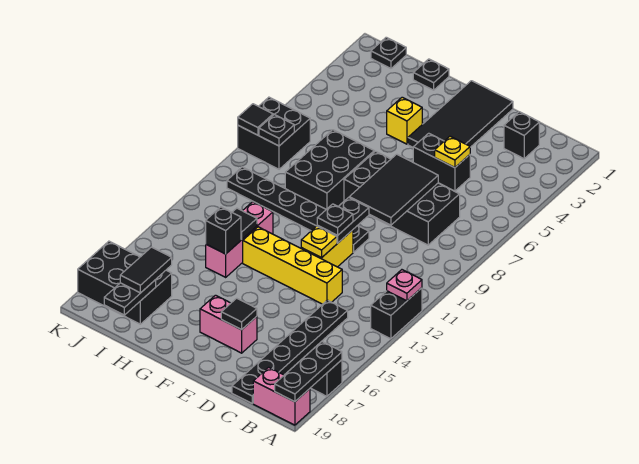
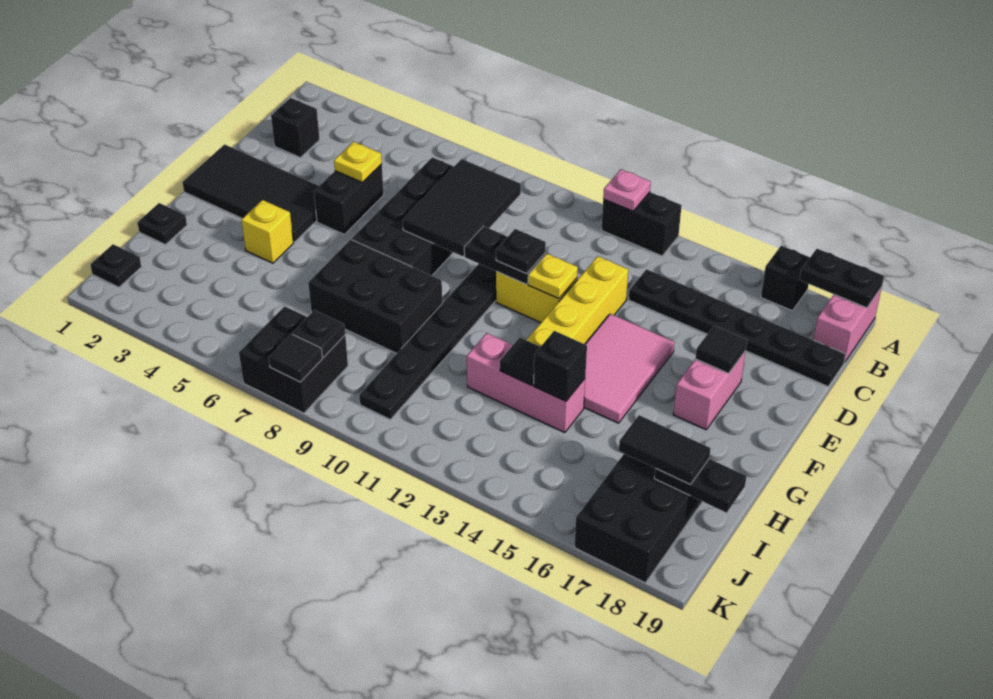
black 1x3 plate [275,342,342,402] -> black 1x2 plate [799,249,884,308]
black 2x3 tile [349,154,438,225] -> black 2x3 tile turned to [402,159,521,256]
none -> pink 2x3 tile [584,314,675,423]

